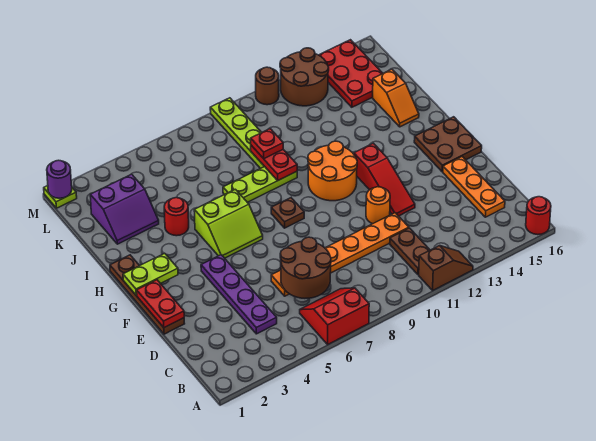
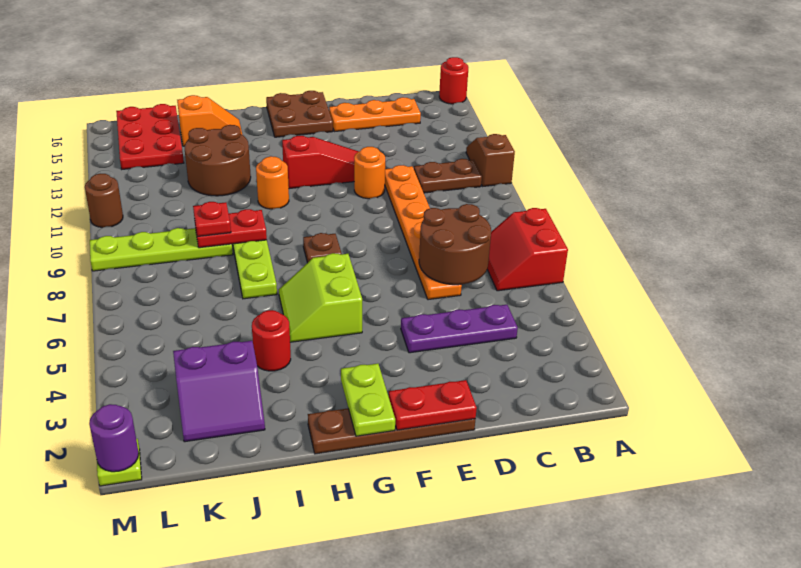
purple 1x4 plate [201,255,277,334] -> purple 1x3 plate [401,305,518,353]
lime 2x2 slope [194,189,263,258] -> lime 2x2 slope turned to [279,253,362,342]
orange 2x2 round brick [308,141,357,201] -> orange 1x1 round brick [256,156,289,209]
purple 2x2 slope [90,174,159,244] -> purple 2x2 slope turned to [173,341,265,442]
red 2x3 plate [319,40,383,107] -> red 2x3 plate turned to [116,104,184,169]
brown 2x2 round brick [280,48,329,106] -> brown 2x2 round brick moved to [185,125,251,196]

